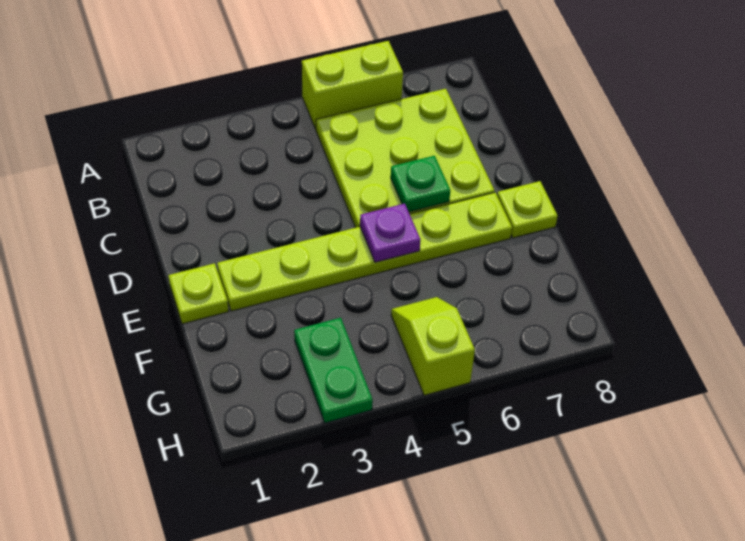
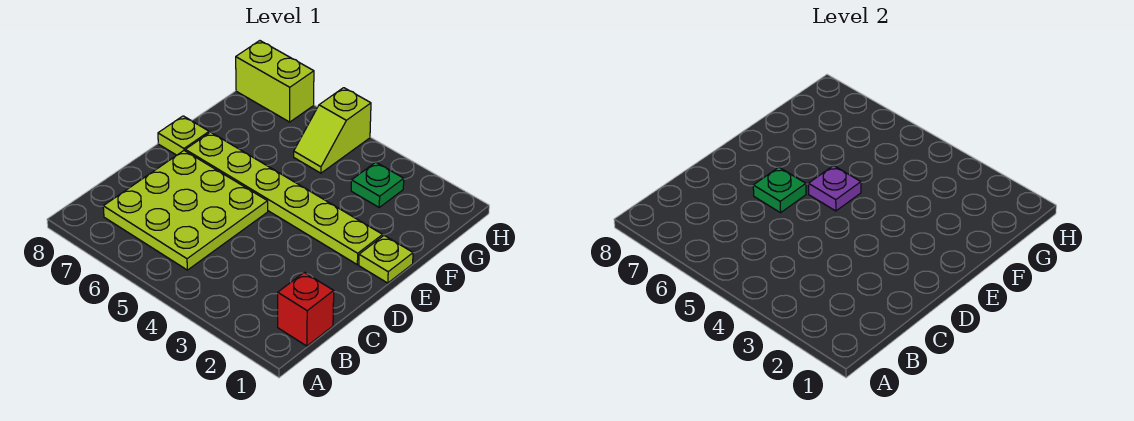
lime 1x2 brick [302,41,403,129] -> lime 1x2 brick moved to [236,41,314,122]
none -> red 1x1 brick [278,272,334,346]
green 1x2 plate [294,318,373,423] -> green 1x1 plate [351,162,404,207]

